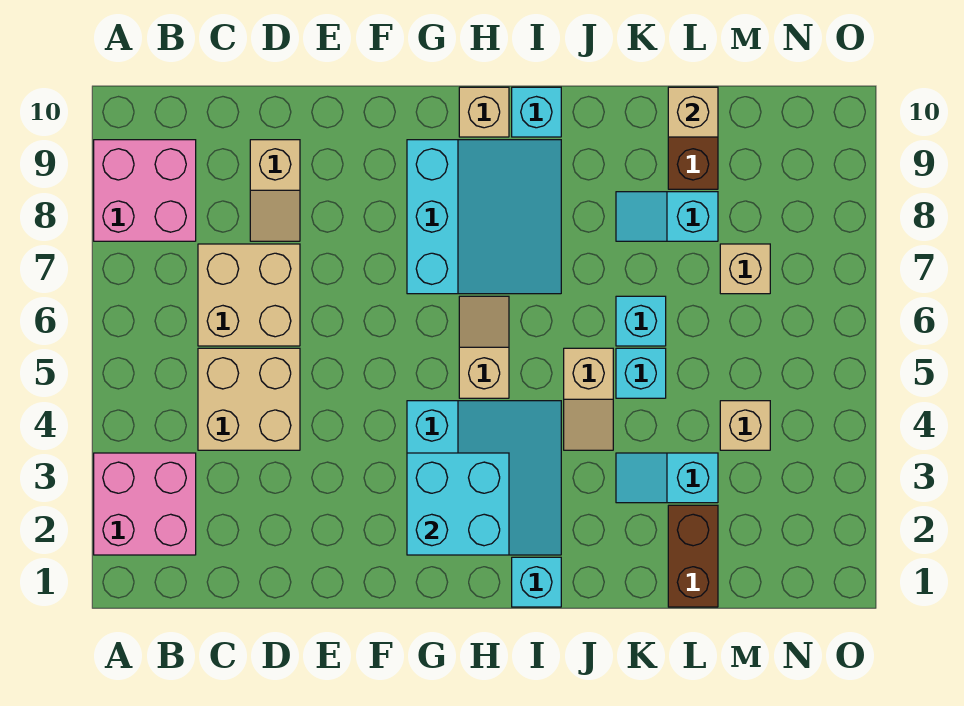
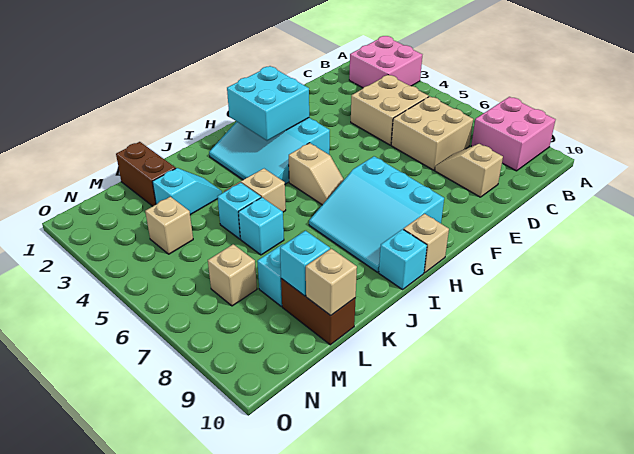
cyan 1x1 brick [512,557,561,607] -> cyan 1x1 brick moved to [280,231,330,296]

